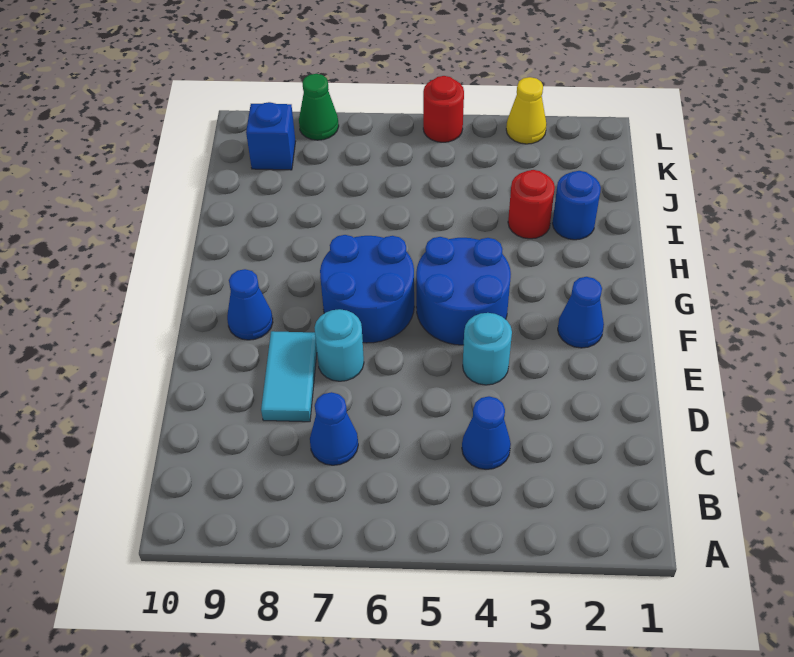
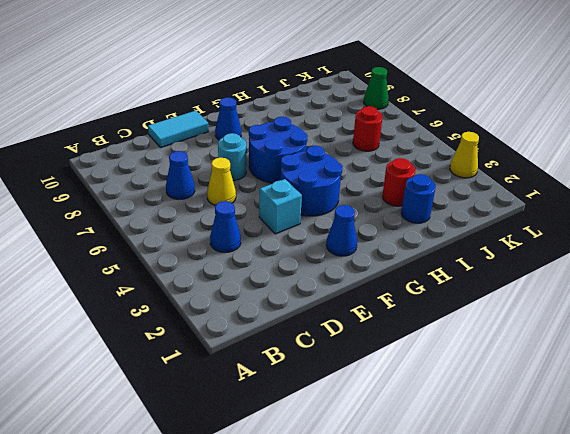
none -> yellow 1x1 cone [207,158,236,205]
cyan 1x2 tile [261,331,317,422] -> cyan 1x2 tile moved to [148,111,209,148]
cyan 1x1 round brick [463,313,512,385] -> cyan 1x1 brick [259,179,302,234]
blue 1x1 brick [246,102,296,170] -> none
red 1x1 round brick [423,76,464,142] -> red 1x1 round brick moved to [353,106,382,151]

